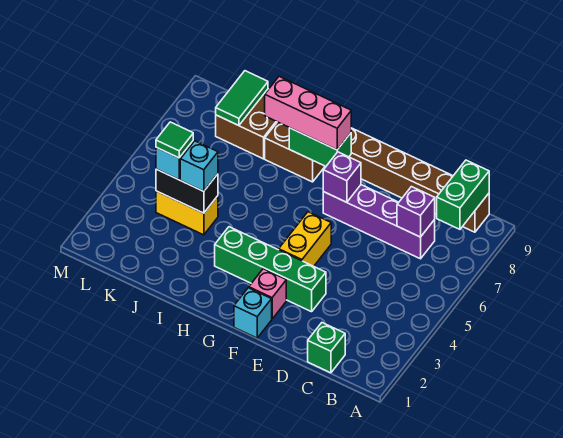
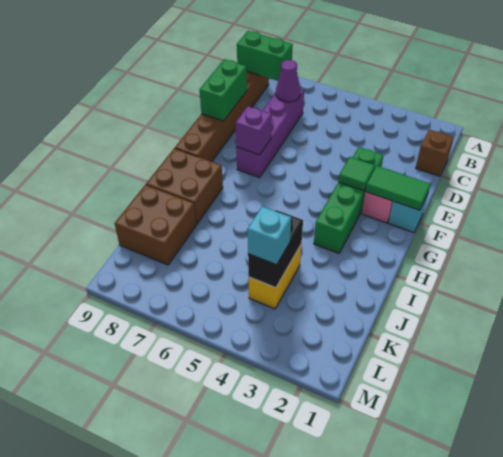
green 1x1 brick [308,323,345,373] -> brown 1x1 brick [416,130,454,176]
purple 1x1 brick [397,187,435,237] -> purple 1x1 cone [276,60,300,102]
yellow 1x2 brick [279,212,331,266] -> none
green 1x2 brick [289,128,351,166] -> green 1x2 brick moved to [199,59,247,121]
pink 1x3 brick [265,76,351,150] -> none
cyan 1x1 brick [180,141,218,191] -> none
green 1x1 tile [156,122,193,158] -> green 1x1 tile moved to [339,157,375,191]
green 1x2 tile [216,71,268,126] -> green 1x2 tile moved to [366,166,431,210]

